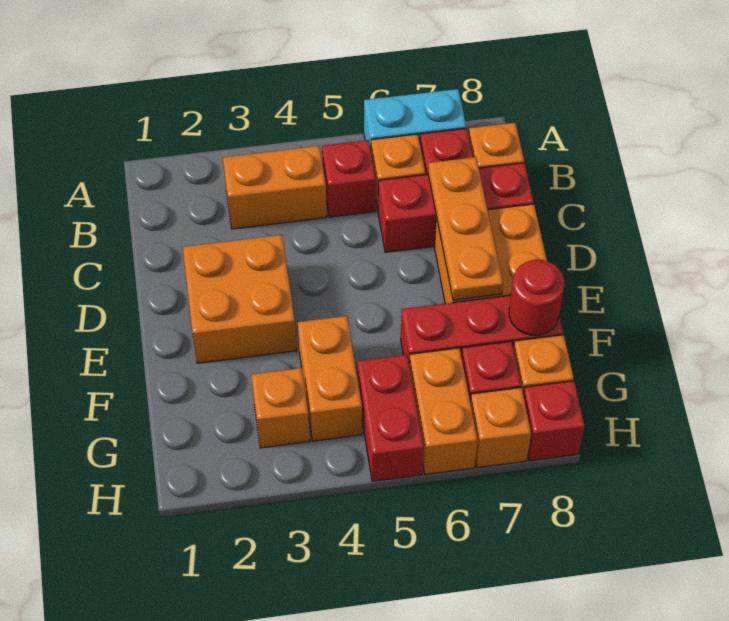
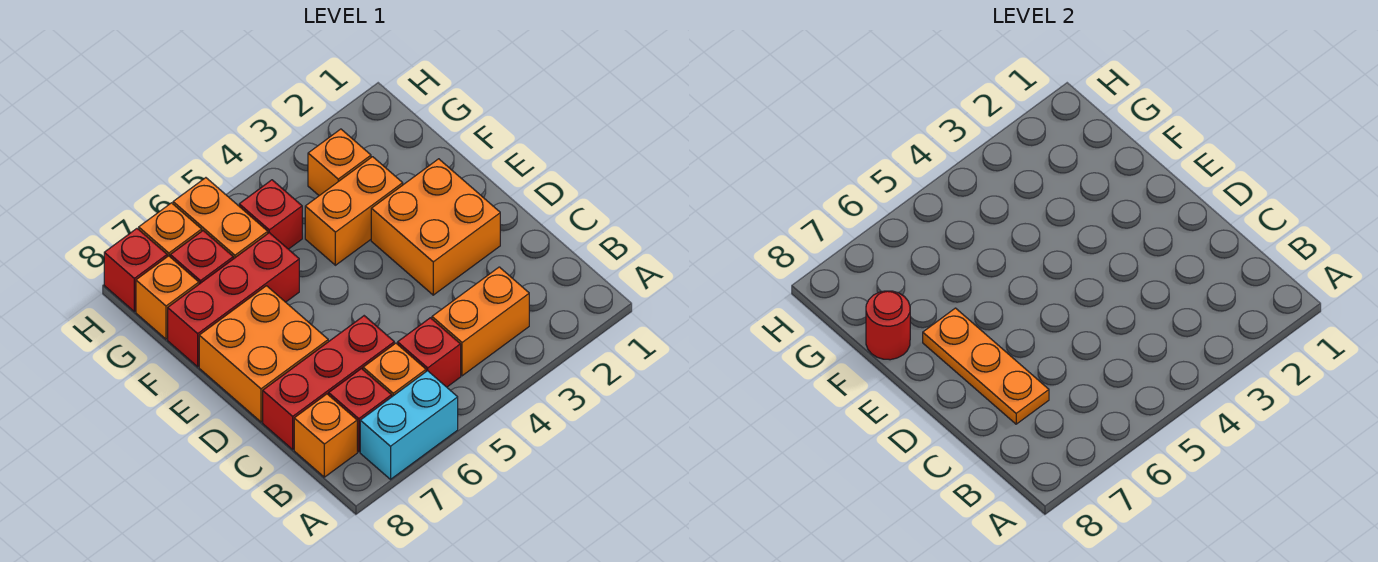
orange 1x2 brick [298,316,362,441] -> orange 1x2 brick turned to [305,157,403,265]
red 1x2 brick [357,355,424,481] -> red 1x1 brick [239,180,302,249]

